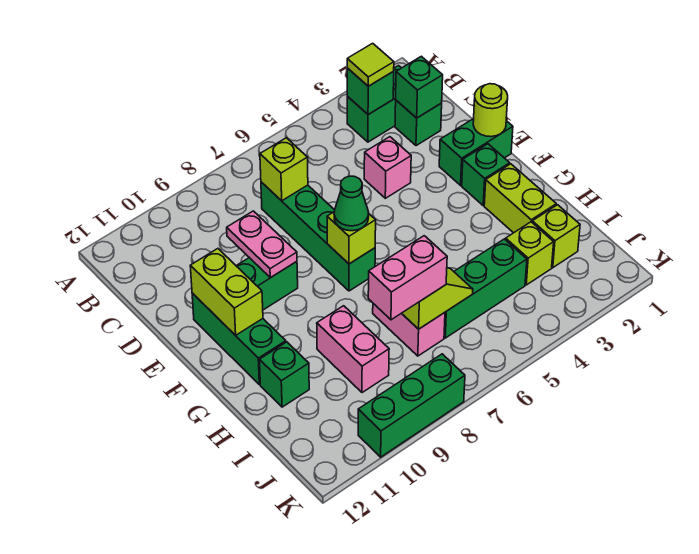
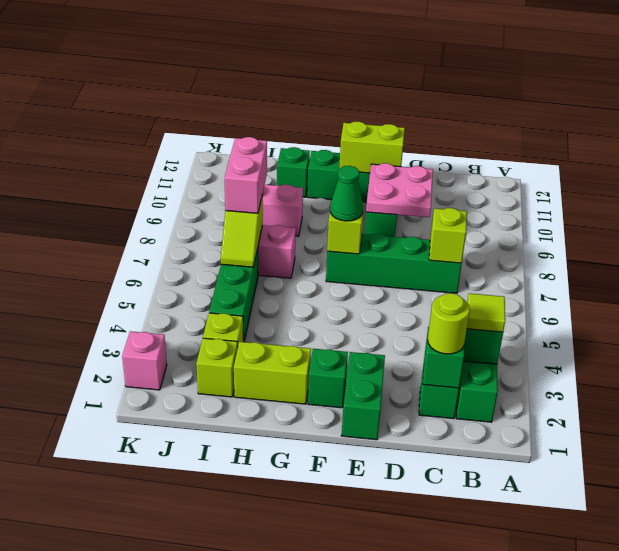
pink 1x1 brick [364,137,411,198] -> pink 1x1 brick moved to [122,331,167,390]
pink 1x2 plate [227,211,297,278] -> pink 2x2 plate [366,163,433,217]
lime 1x1 round brick [473,84,508,137] -> lime 1x1 round brick moved to [428,293,470,354]
green 1x3 brick [358,354,465,457] -> none

